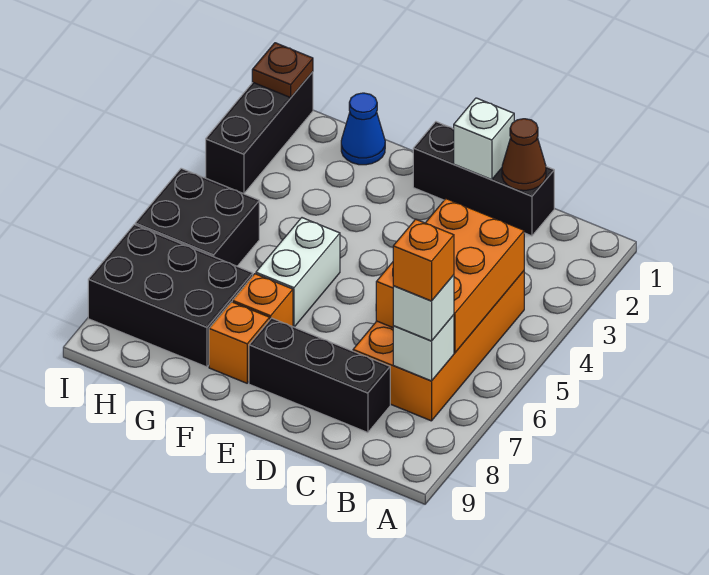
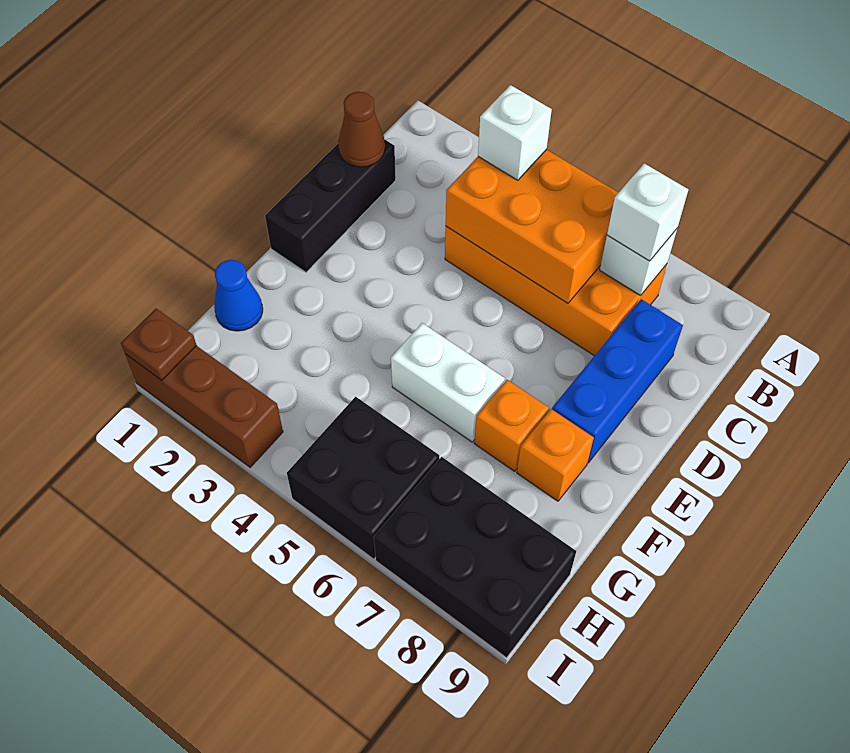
orange 1x1 brick [393,219,454,301] -> none
black 1x3 brick [249,318,390,433] -> blue 1x3 brick [552,299,683,463]
white 1x1 brick [454,98,514,180] -> white 1x1 brick moved to [478,85,552,180]
black 2x3 brick [88,225,253,367] -> black 2x3 brick turned to [374,457,576,658]
black 1x3 brick [206,72,313,194] -> brown 1x3 brick [125,346,283,467]

